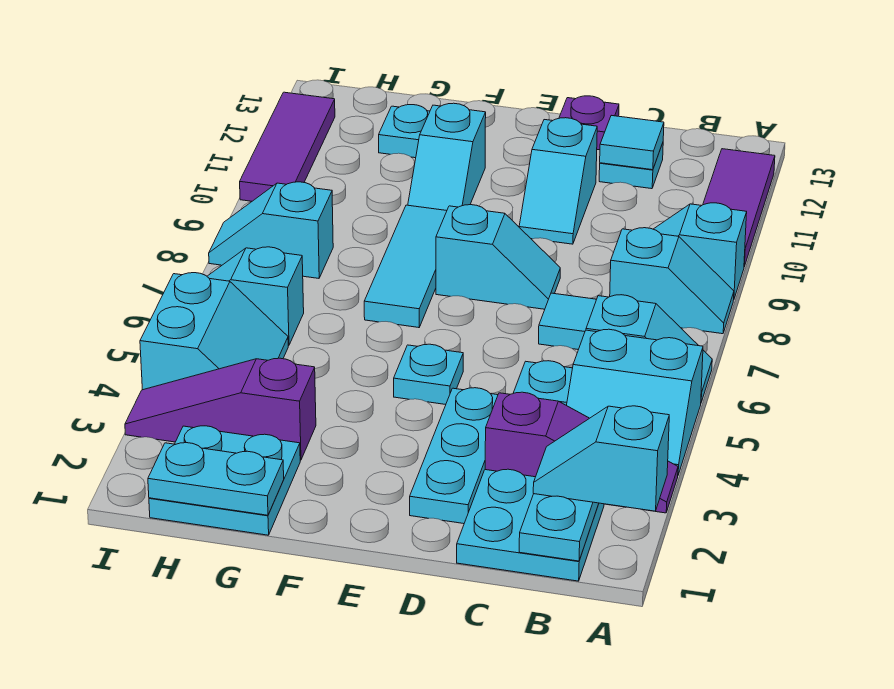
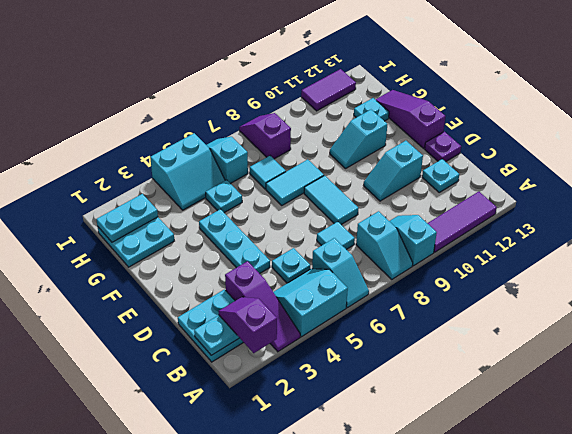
cyan 1x2 slope [533,406,669,511] -> purple 1x2 slope [219,297,277,353]
cyan 2x2 slope [567,329,703,475] -> cyan 2x2 slope turned to [274,269,348,337]
cyan 1x1 tile [600,115,664,170] -> cyan 1x1 tile moved to [250,156,286,189]
cyan 1x3 plate [410,388,498,524] -> cyan 1x3 plate turned to [199,209,270,274]
cyan 1x2 slope [436,205,560,309] -> cyan 1x2 tile [304,176,358,225]
cyan 1x1 plate [394,344,463,405] -> cyan 1x1 plate moved to [206,180,242,213]
cyan 1x3 tile [364,205,447,328] -> cyan 1x2 tile [266,160,324,205]
cyan 1x2 plate [148,443,284,515] -> cyan 1x2 plate turned to [96,194,158,242]
purple 1x3 slope [125,358,316,460] -> purple 1x3 slope moved to [375,90,446,148]
cyan 1x2 slope [209,182,333,278] -> purple 1x2 slope [239,113,291,159]
purple 1x3 tile [240,92,335,201] -> purple 1x2 tile [301,69,356,111]

